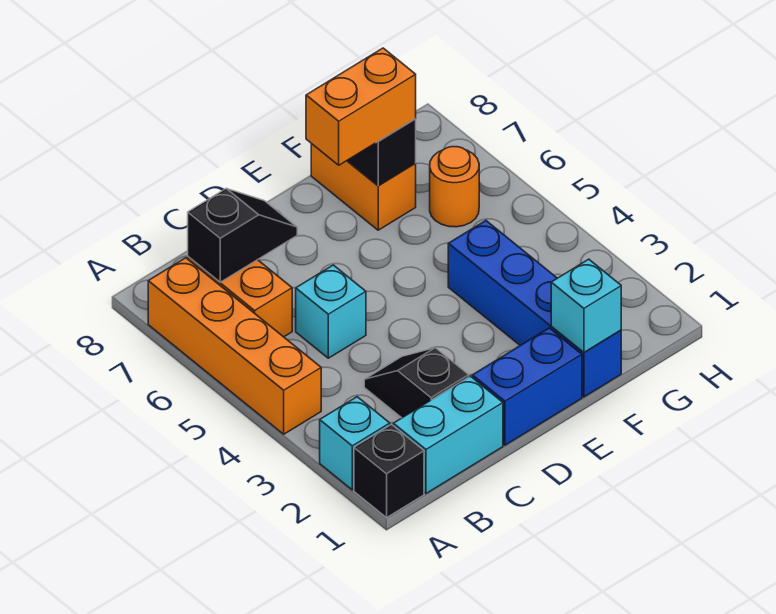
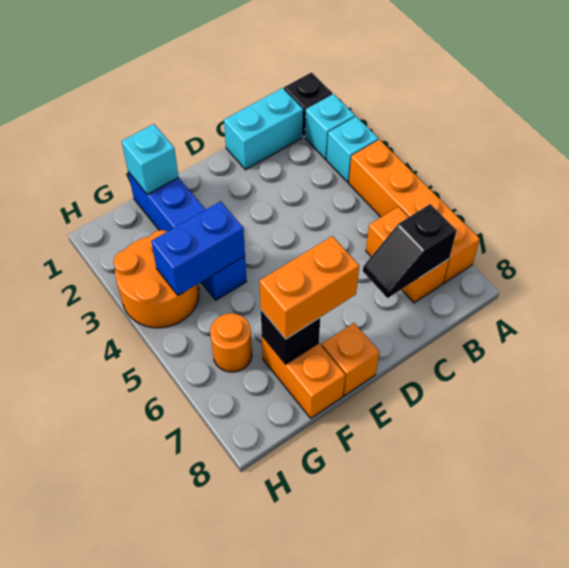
black 1x2 slope [364,348,469,418] -> none
cyan 1x1 brick [296,265,366,358] -> cyan 1x1 brick moved to [327,117,378,182]
blue 1x2 brick [472,328,582,445] -> blue 1x2 brick moved to [151,202,245,295]
none -> orange 1x1 brick [322,323,379,396]
none -> orange 2x2 round brick [113,230,199,328]

